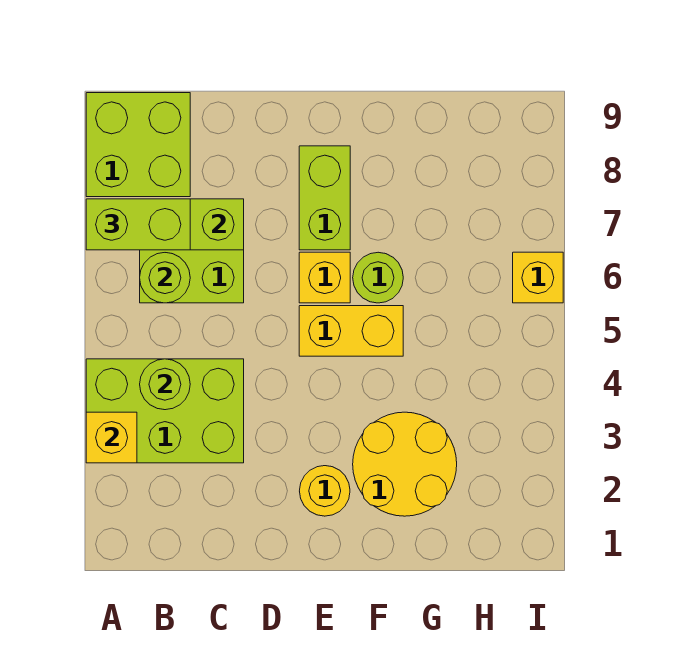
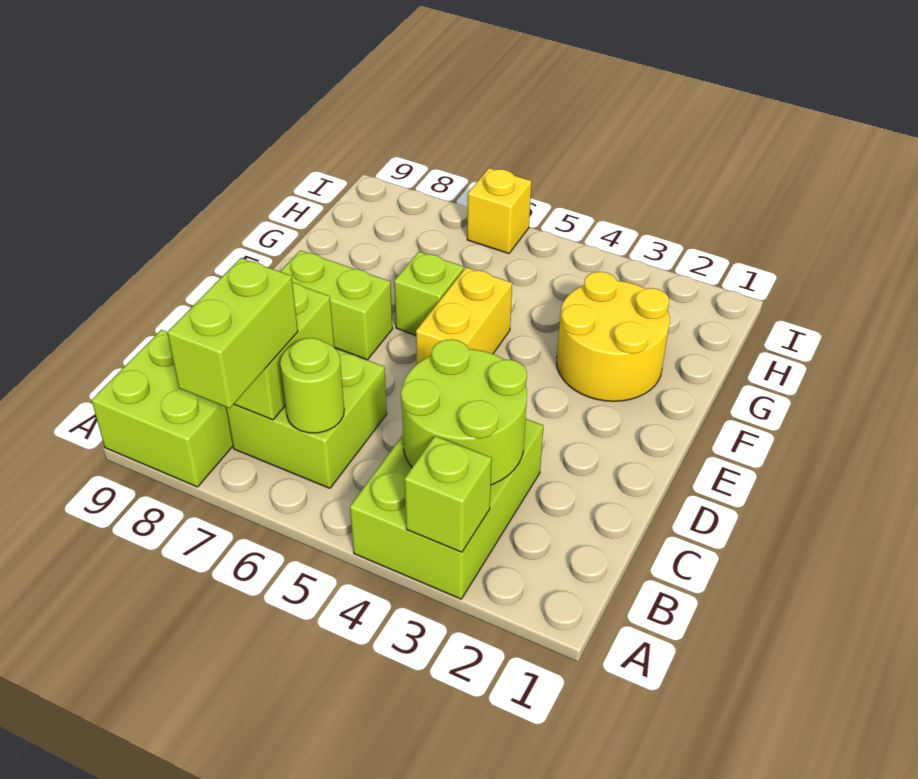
yellow 1x1 brick [86,412,137,463] -> lime 1x1 brick [404,436,492,552]
lime 1x1 round brick [140,359,190,410] -> lime 2x2 round brick [401,339,527,485]
yellow 1x1 round brick [300,466,350,516] -> none
yellow 1x1 brick [299,252,350,303] -> none
lime 1x1 round brick [353,252,403,303] -> lime 1x1 brick [394,252,464,335]

